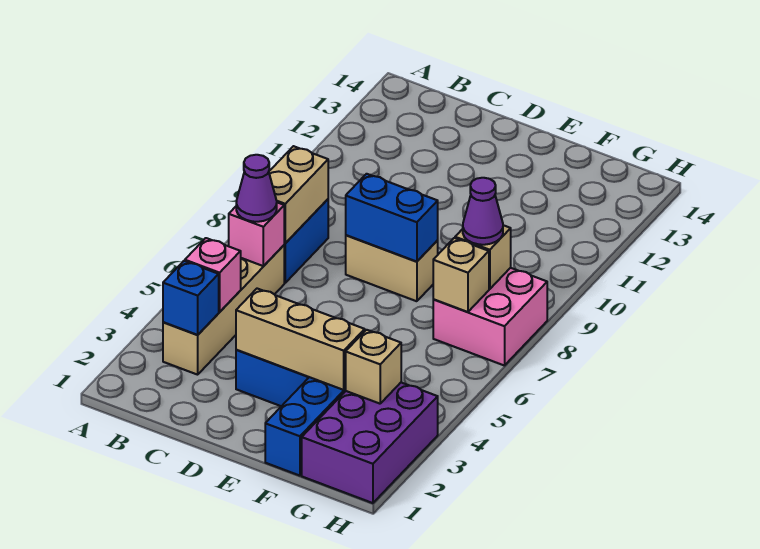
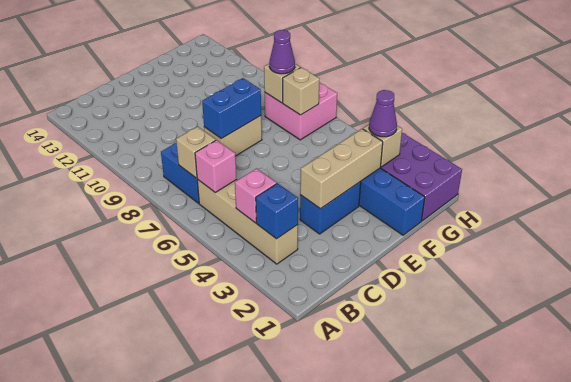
purple 1x1 cone [236,155,277,222] -> purple 1x1 cone moved to [369,90,397,137]
tan 1x2 brick [269,146,328,243] -> tan 1x1 brick [176,126,216,178]

